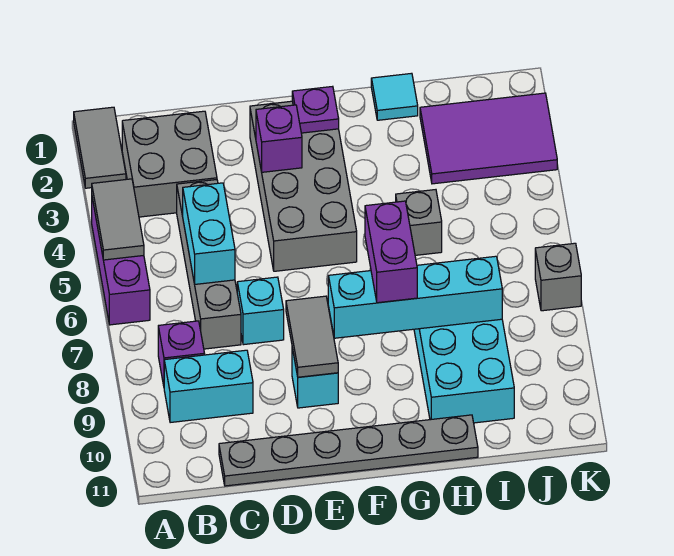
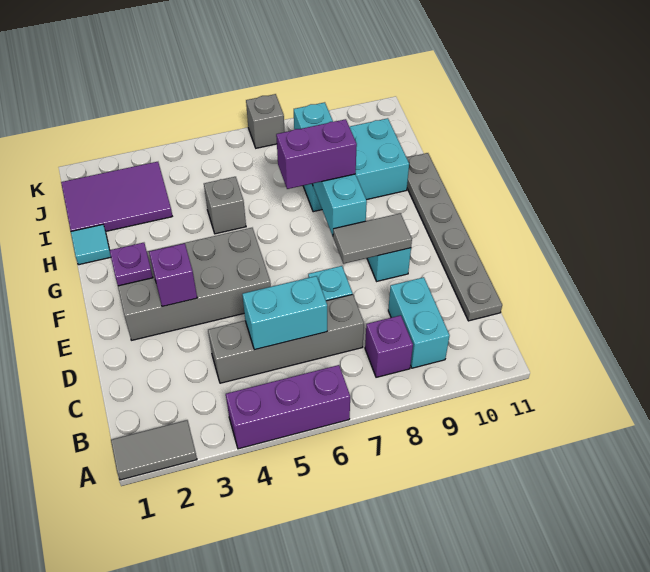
grey 1x2 tile [92,179,144,260] -> none
grey 2x2 brick [122,111,217,217] -> none
purple 2x3 tile [420,93,557,184] -> purple 2x3 tile turned to [61,162,172,232]

